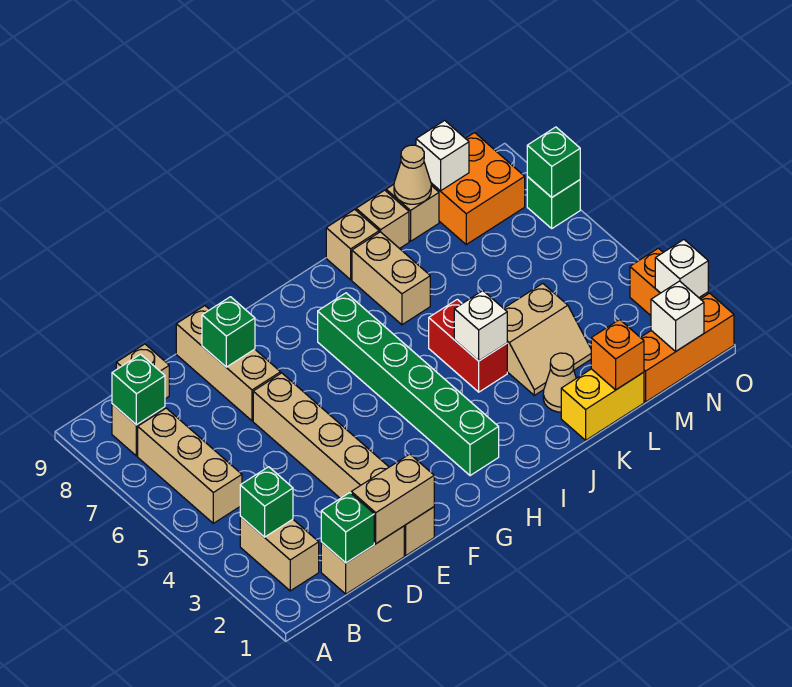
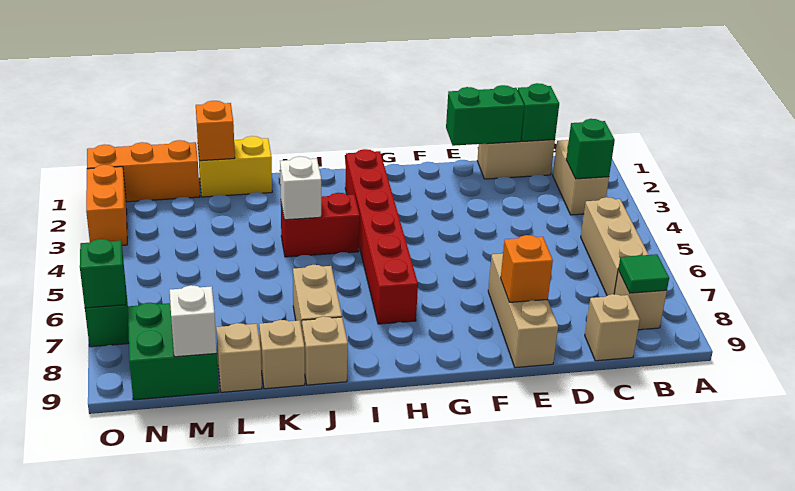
green 1x1 brick [112,354,165,425] -> green 1x1 tile [618,254,669,293]
tan 1x2 brick [351,454,434,544] -> green 1x2 brick [446,85,524,146]
tan 1x6 brick [253,373,434,556] -> none
green 1x1 brick [202,297,255,367] -> orange 1x1 brick [501,235,553,302]
green 1x6 brick [318,293,499,476] -> red 1x6 brick [345,149,418,324]
red 1x2 brick [429,299,507,392] -> red 1x2 brick turned to [281,193,360,257]
tan 1x1 cone [543,353,576,412] -> none
tan 2x2 slope [504,284,591,395] -> none
tan 1x1 cone [394,145,431,204] -> none
orange 2x2 brick [431,133,525,244] -> green 2x2 brick [128,303,219,400]
white 1x1 brick [651,281,704,351] -> none
white 1x1 brick [655,240,708,298] -> none

